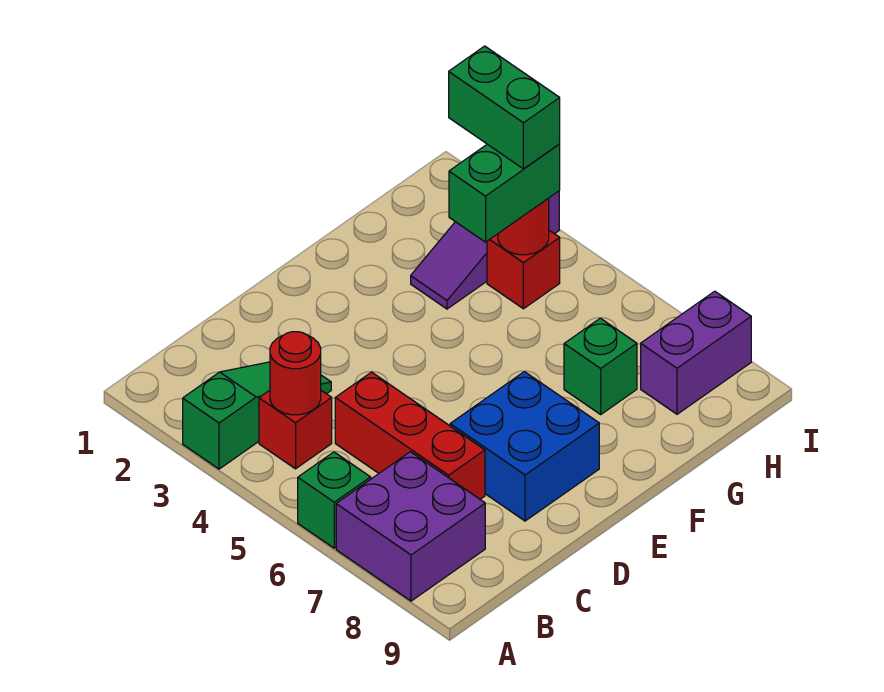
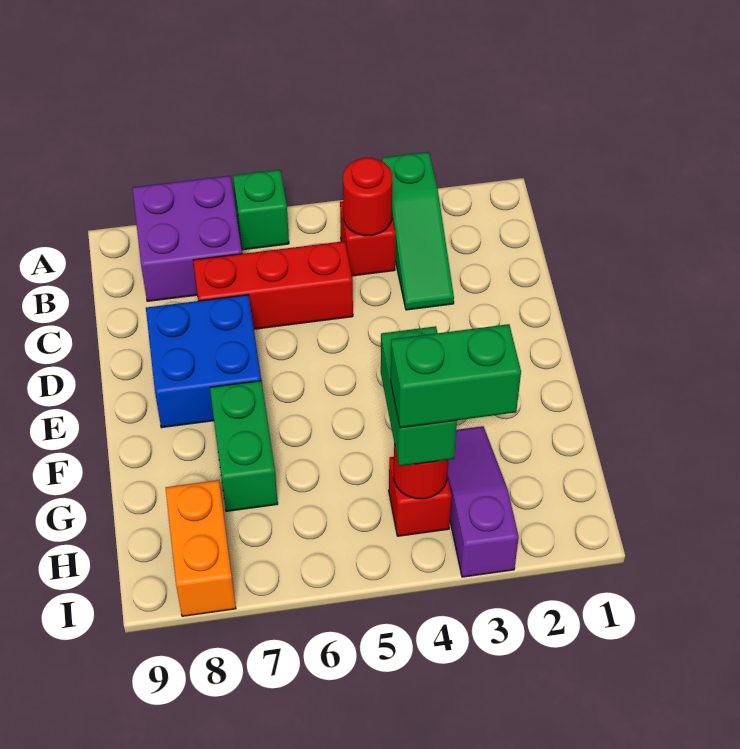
green 1x1 brick [564,318,637,414] -> green 1x2 brick [210,381,278,511]
purple 1x2 brick [641,291,751,414] -> orange 1x2 brick [166,480,236,616]

